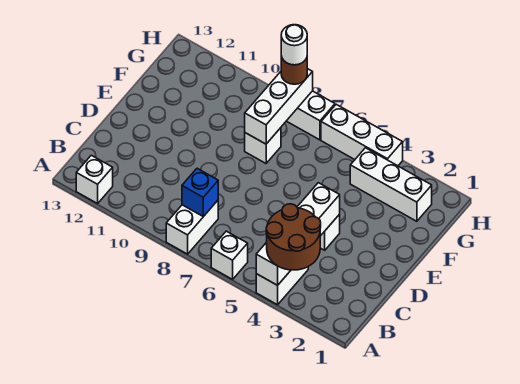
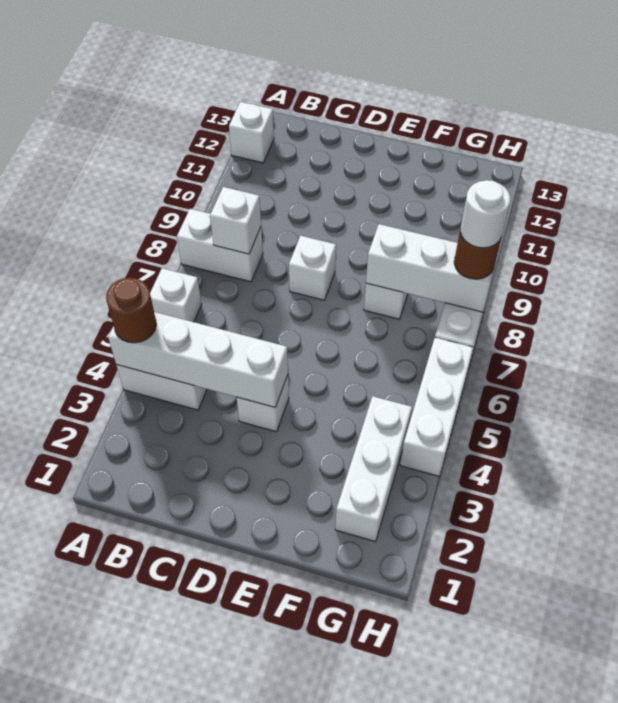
brown 2x2 round brick [266,204,321,270] -> brown 1x1 round brick [106,278,156,343]
blue 1x1 brick [182,168,218,217] -> white 1x1 brick [210,187,261,254]
none -> white 1x1 brick [289,236,336,300]

